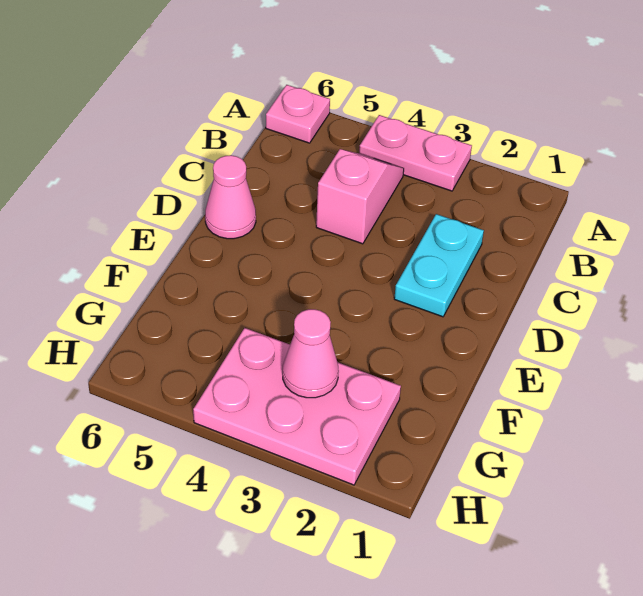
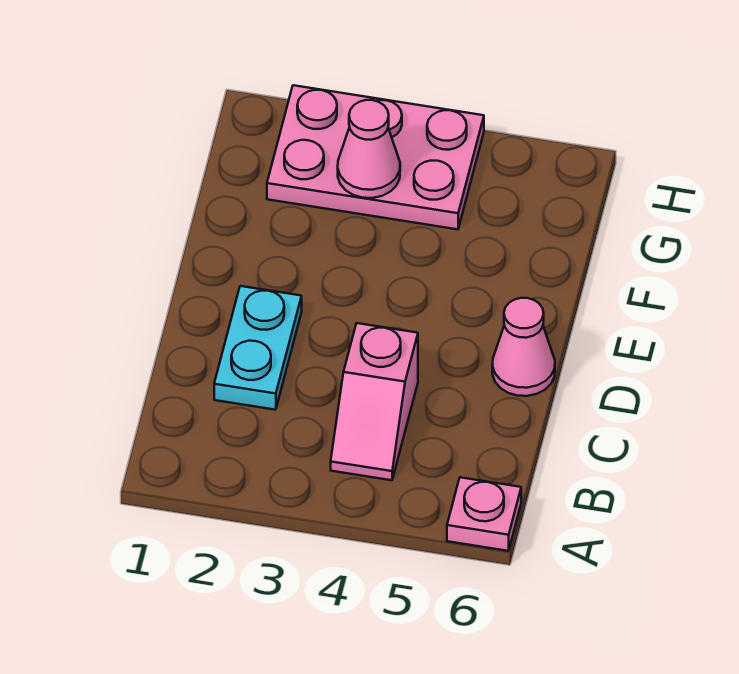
pink 1x2 plate [359,115,472,191] -> none

